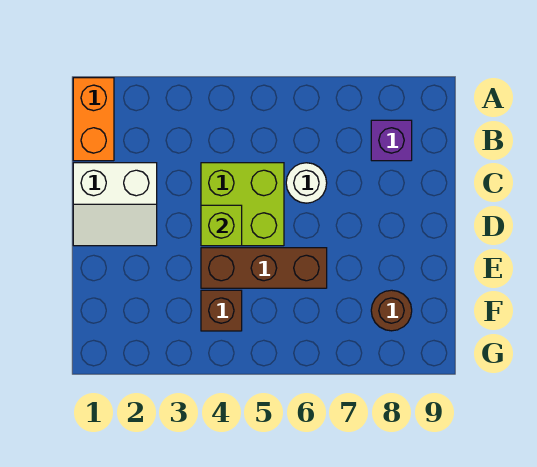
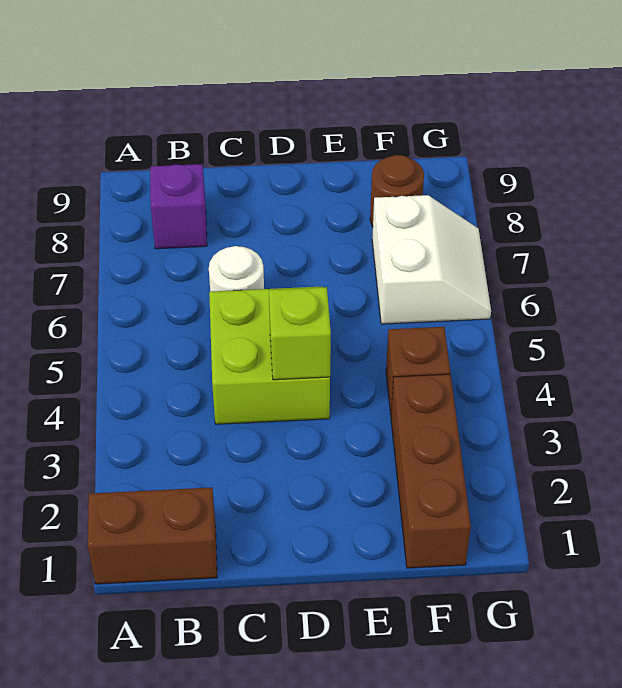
orange 1x2 brick [73,78,114,161] -> brown 1x2 brick [88,487,217,584]
white 2x2 slope [73,163,157,246] -> white 2x2 slope moved to [372,195,491,324]
brown 1x3 brick [201,248,327,288] -> brown 1x3 brick moved to [391,374,471,568]

